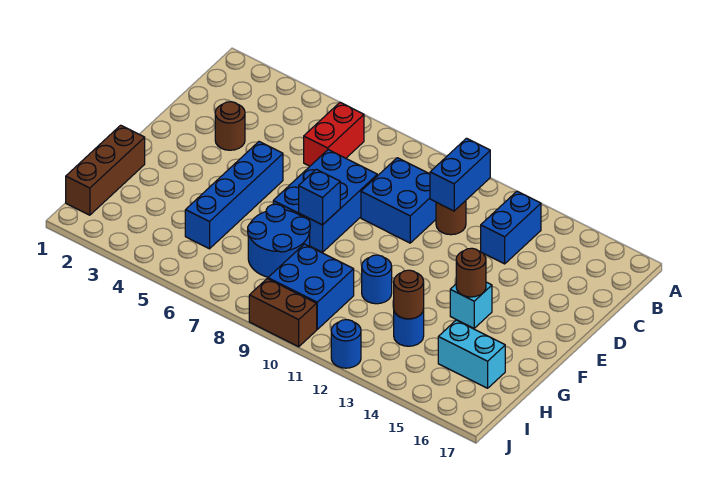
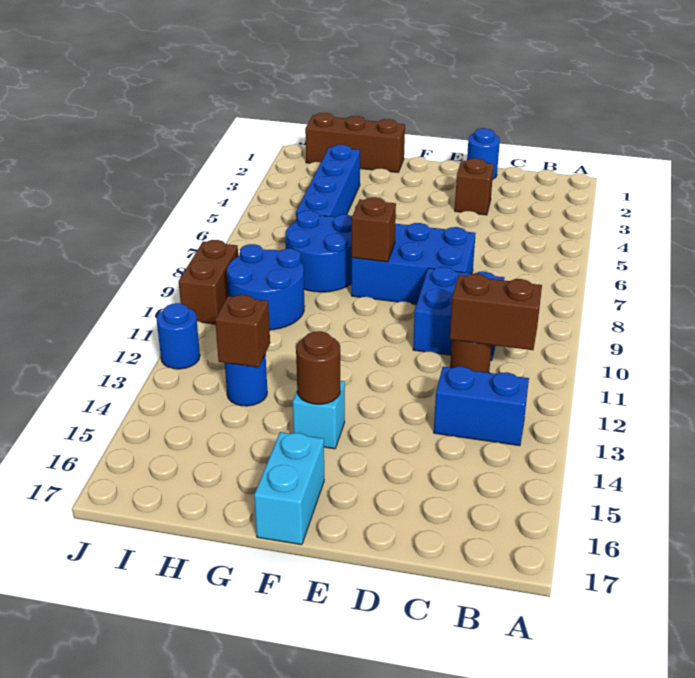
red 1x2 brick [304,102,364,166] -> none
blue 1x2 brick [430,138,490,211] -> brown 1x2 brick [450,274,542,350]
brown 1x1 round brick [215,102,245,150] -> brown 1x1 brick [455,158,494,215]
blue 1x4 brick [185,142,283,249] -> blue 1x4 brick turned to [296,145,360,221]
blue 1x1 brick [299,169,340,225] -> brown 1x1 brick [352,197,396,262]
blue 1x1 round brick [362,255,392,304] -> blue 1x1 round brick moved to [467,128,500,180]
blue 2x2 brick [268,244,354,329] -> blue 2x2 round brick [227,244,305,330]
brown 1x1 round brick [394,270,424,319] -> brown 1x1 brick [215,295,270,367]
cyan 1x2 brick [438,320,505,388] -> cyan 1x2 brick moved to [254,432,324,545]

